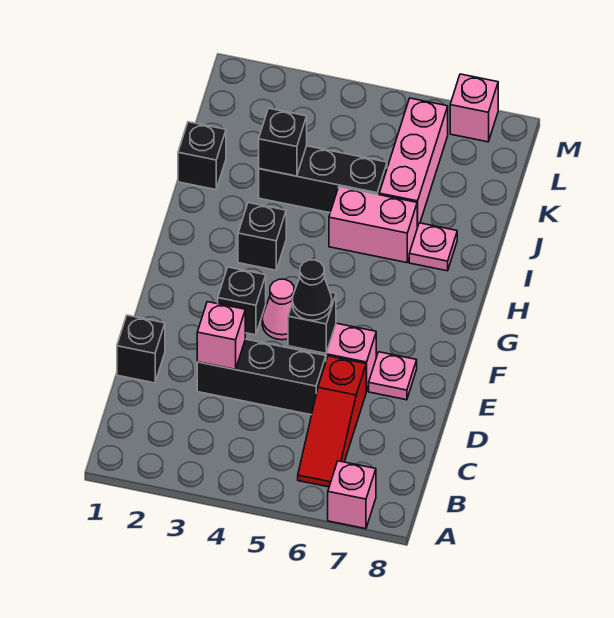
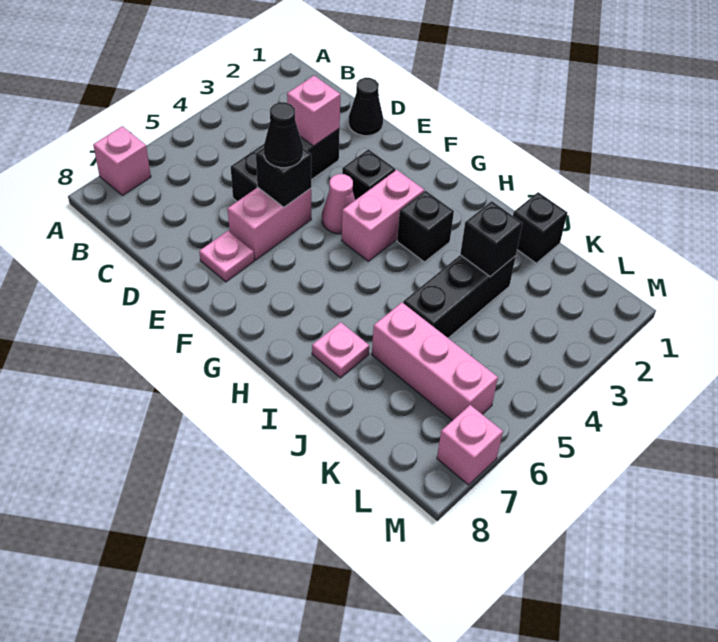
red 1x3 slope [298,356,366,487] -> none
black 1x1 brick [117,315,165,383] -> black 1x1 cone [349,78,383,136]
pink 1x2 brick [329,187,417,263] -> pink 1x2 brick moved to [342,170,424,261]

